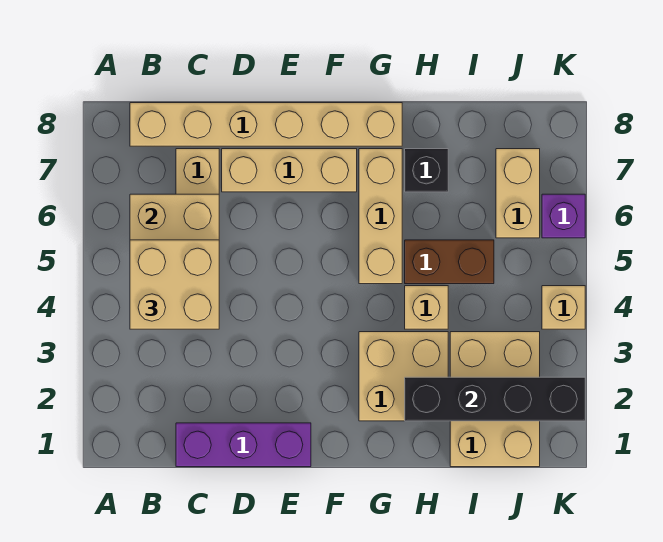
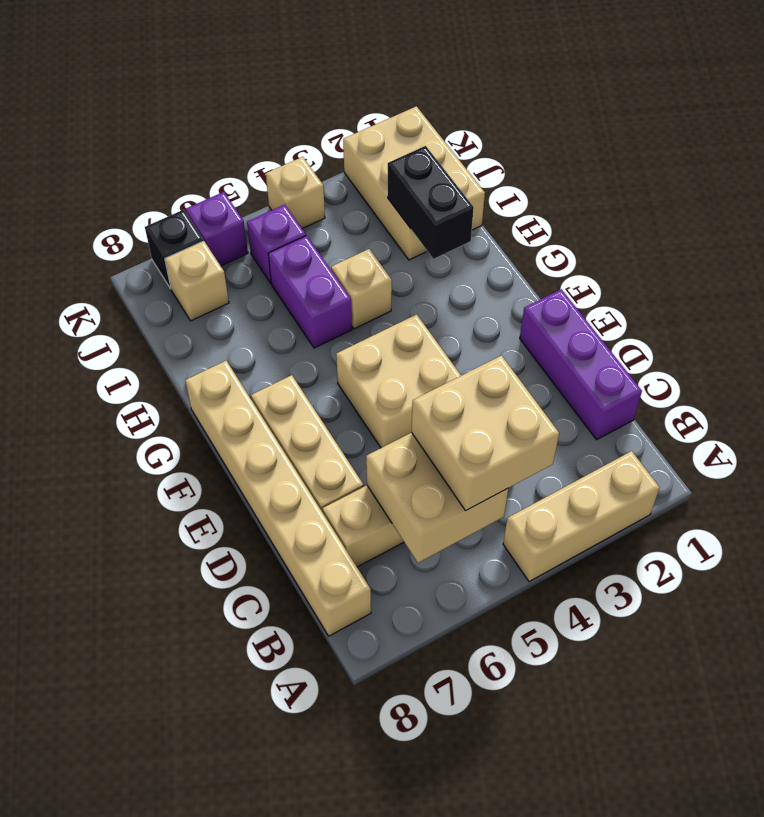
tan 2x2 brick [359,332,448,421] -> tan 2x2 brick moved to [336,314,461,448]
tan 1x3 brick [359,149,402,284] -> tan 1x3 brick moved to [503,451,660,582]
black 1x4 brick [405,377,585,421] -> black 1x2 brick [388,146,474,259]
brown 1x2 brick [405,240,494,284] -> purple 1x2 brick [268,236,352,348]
black 1x1 brick [405,149,448,192] -> black 1x1 brick moved to [145,210,203,289]
tan 2x3 brick [450,332,540,467] -> tan 2x3 brick turned to [343,106,485,260]
none -> purple 1x1 brick [247,205,306,283]
tan 1x2 brick [496,149,540,238] -> tan 1x1 brick [165,241,229,321]

